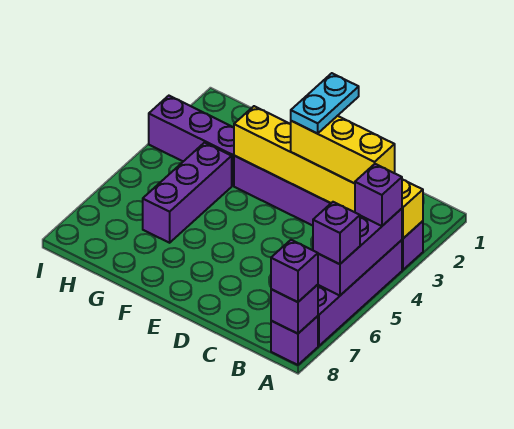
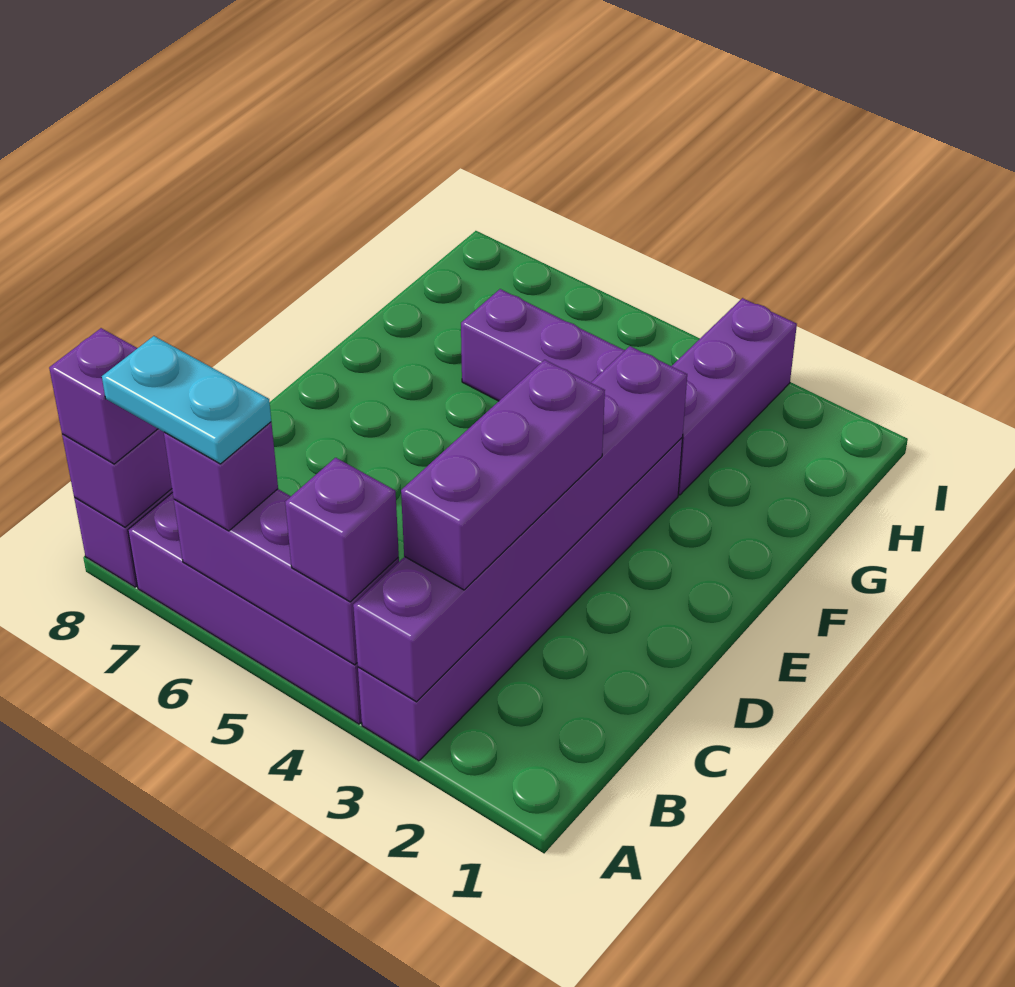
yellow 1x6 brick [234,106,423,239] -> purple 1x6 brick [353,346,687,702]
yellow 1x3 brick [291,116,395,183] -> purple 1x3 brick [401,360,605,590]
cyan 1x2 plate [291,73,359,134] -> cyan 1x2 plate moved to [102,336,271,464]

